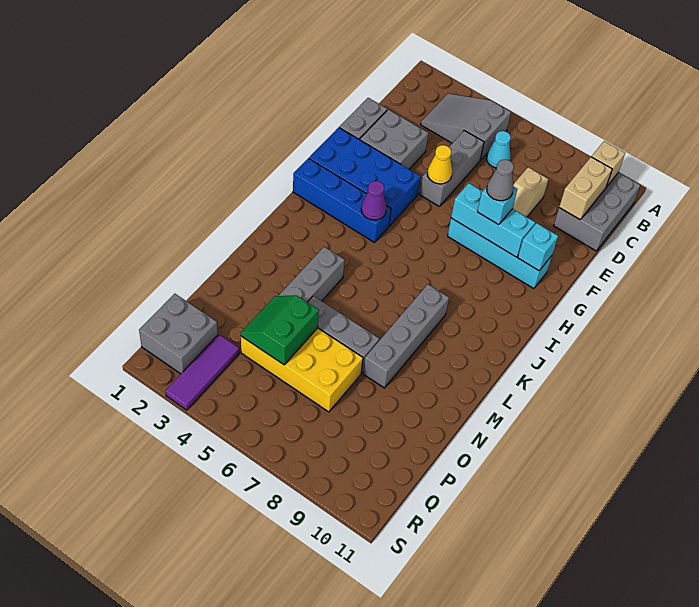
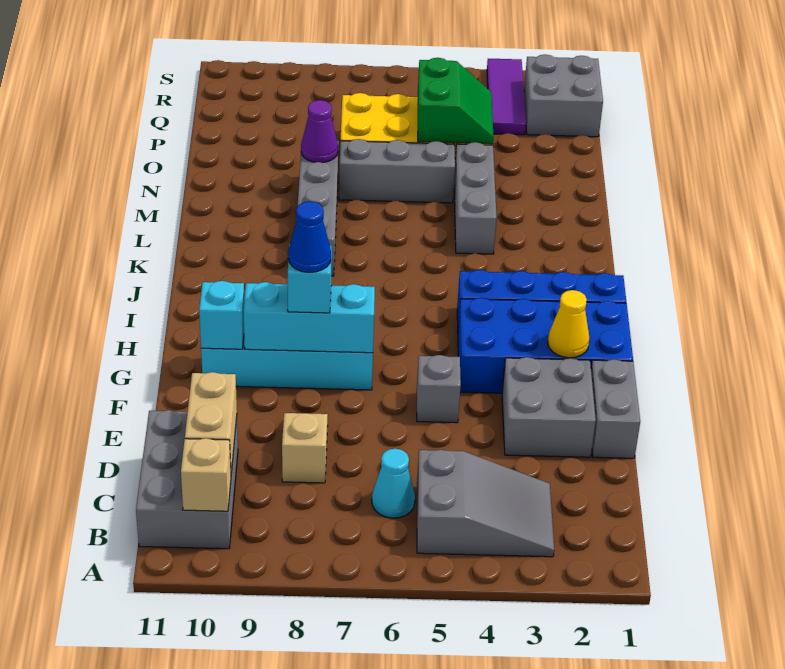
grey 1x3 brick [420,130,484,207] -> grey 1x1 brick [417,355,461,423]
yellow 1x1 cone [427,145,452,184] -> yellow 1x1 cone moved to [548,290,589,358]
grey 1x1 cone [487,160,514,201] -> blue 1x1 cone [288,201,331,272]
purple 1x1 cone [361,181,387,220] -> purple 1x1 cone moved to [301,100,338,162]

